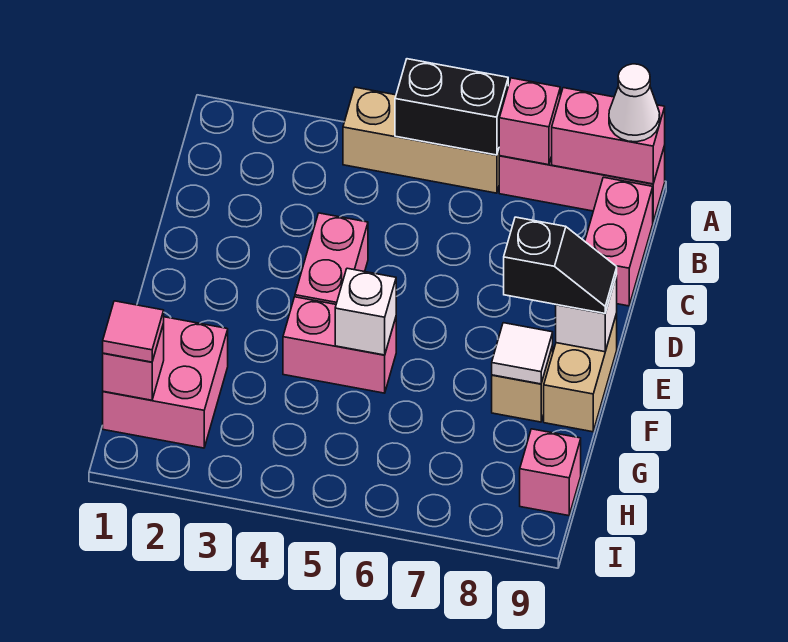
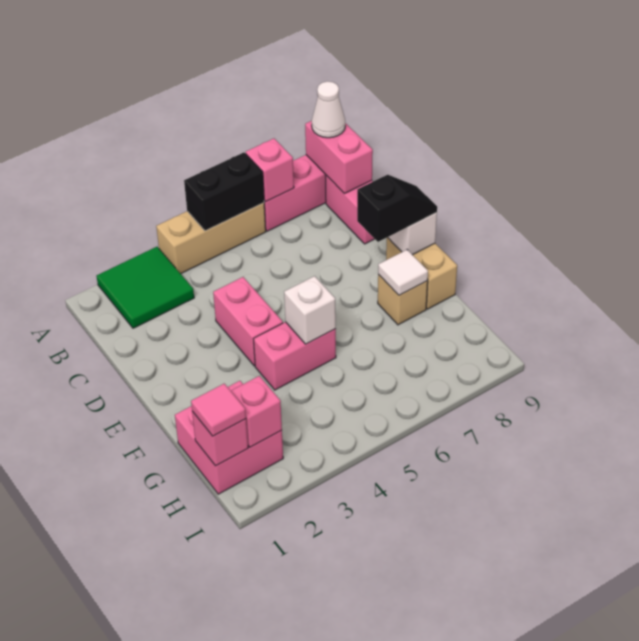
none -> green 2x2 tile [97,247,194,328]
pink 1x2 brick [552,88,665,184] -> pink 1x2 brick turned to [305,121,373,193]
pink 1x1 brick [520,429,581,516] -> pink 1x1 brick moved to [231,376,282,447]

